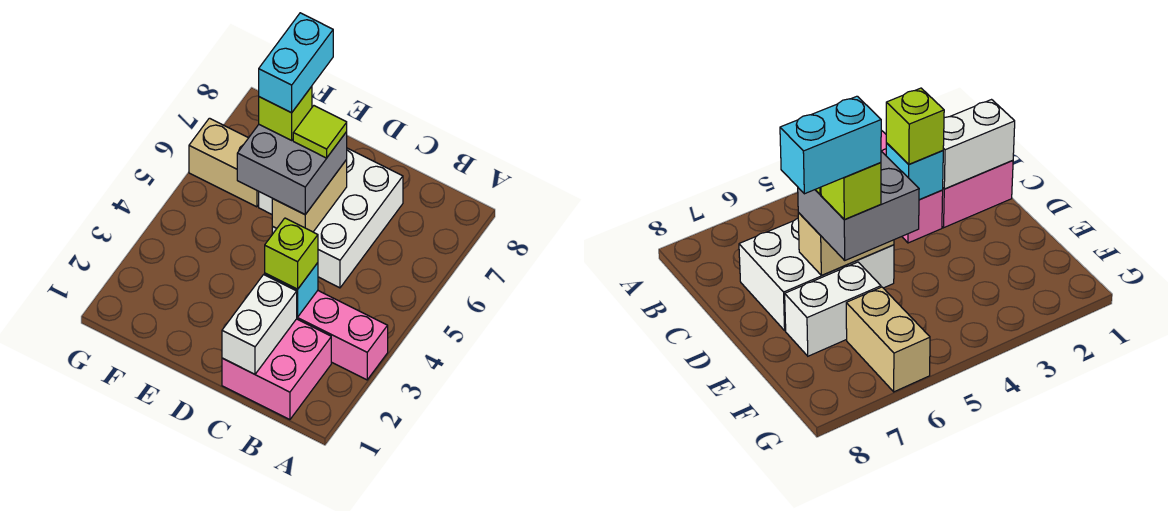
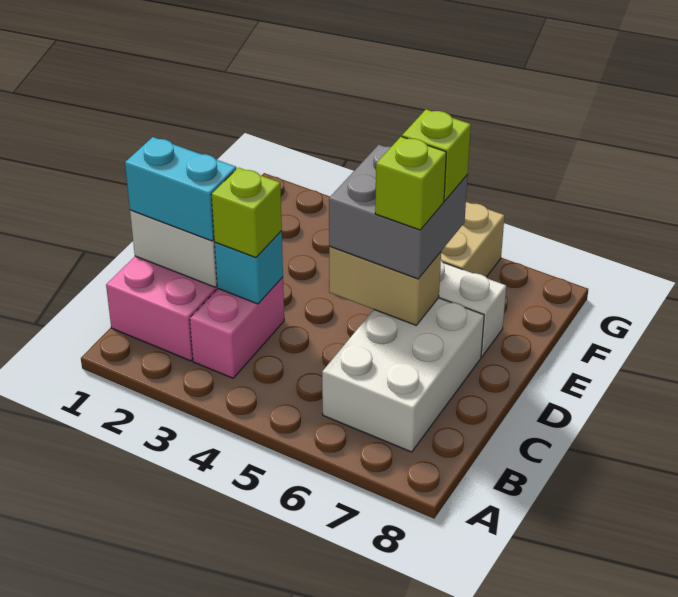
pink 1x3 brick [297,291,388,380] -> pink 1x2 brick [190,277,284,378]
white 2x3 brick [272,148,403,288] -> white 2x3 brick turned to [322,298,484,452]
lime 1x1 tile [293,106,347,158] -> lime 1x1 brick [375,137,446,230]
cyan 1x2 brick [259,13,333,113] -> cyan 1x2 brick moved to [125,137,236,241]

